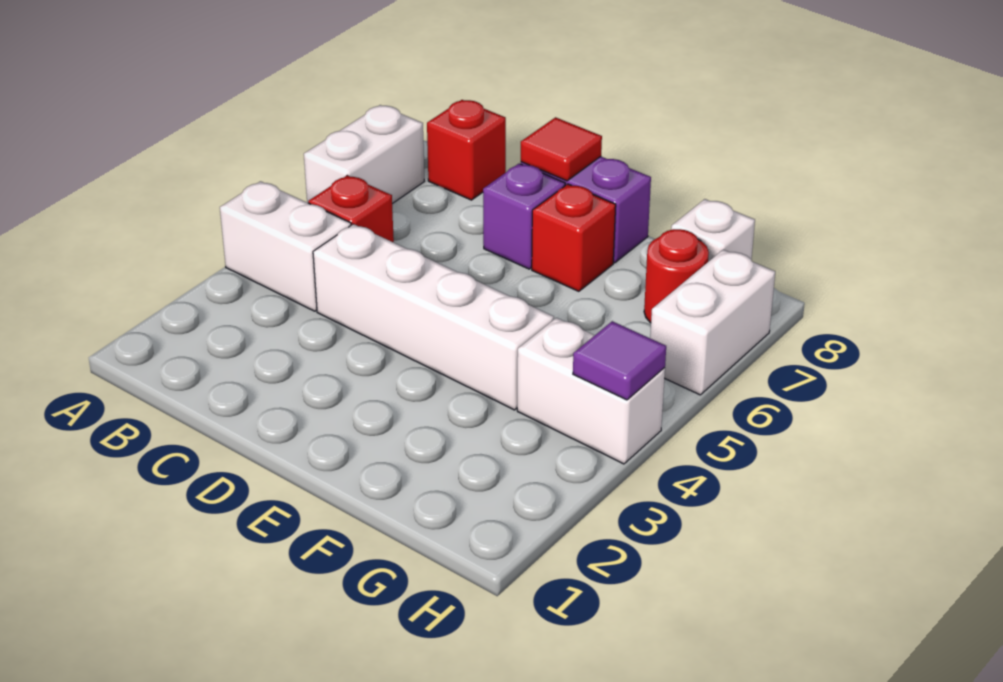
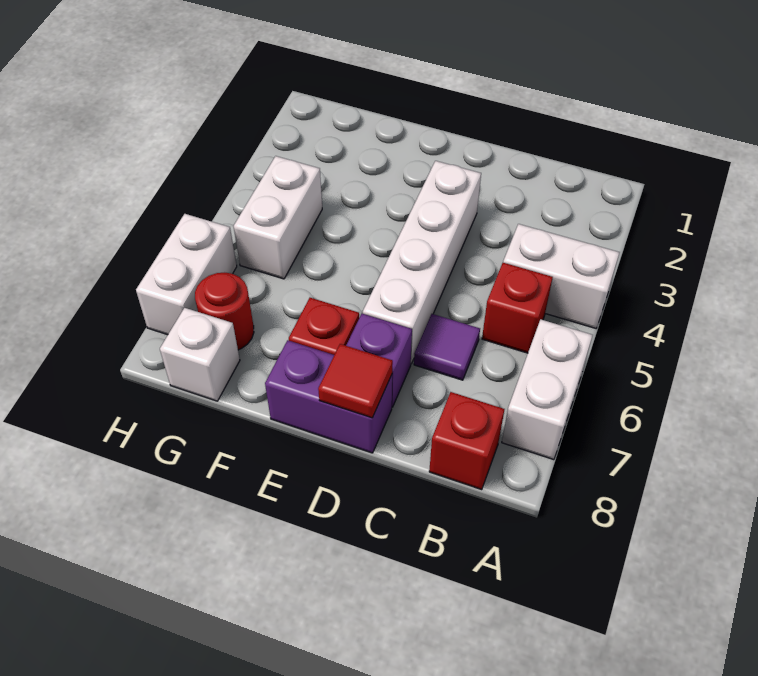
white 1x4 brick [313,224,554,410] -> white 1x4 brick turned to [363,161,481,364]
white 1x2 brick [517,318,665,464] -> white 1x2 brick turned to [234,156,322,279]
purple 1x1 tile [573,321,666,400] -> purple 1x1 tile moved to [414,314,480,380]

